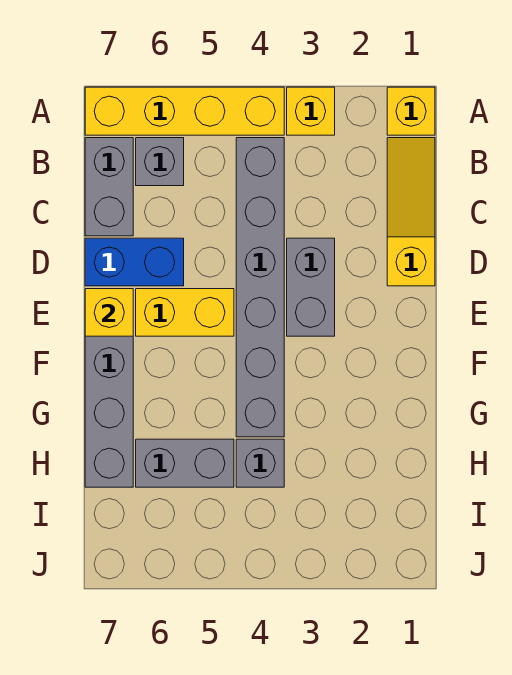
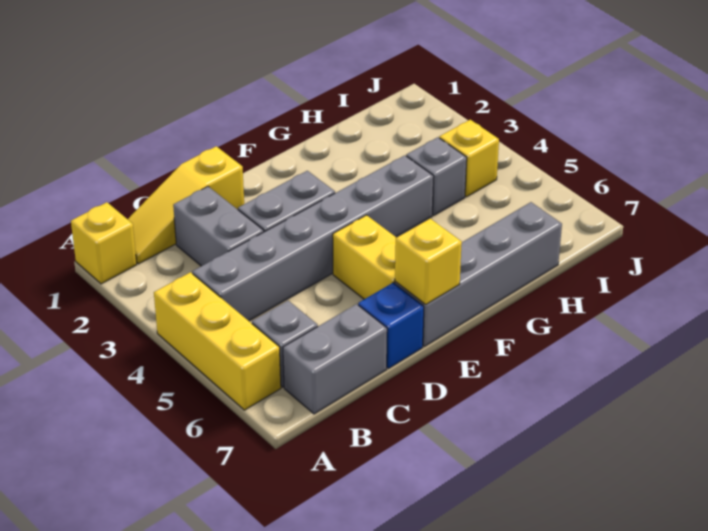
yellow 1x1 brick [287,87,335,135] -> yellow 1x1 brick moved to [439,120,499,197]
yellow 1x4 brick [85,87,284,135] -> yellow 1x3 brick [154,272,281,410]
blue 1x2 brick [85,238,184,286] -> blue 1x1 brick [358,283,424,368]
grey 1x2 brick [136,439,234,487] -> grey 1x2 brick moved to [173,186,264,266]

